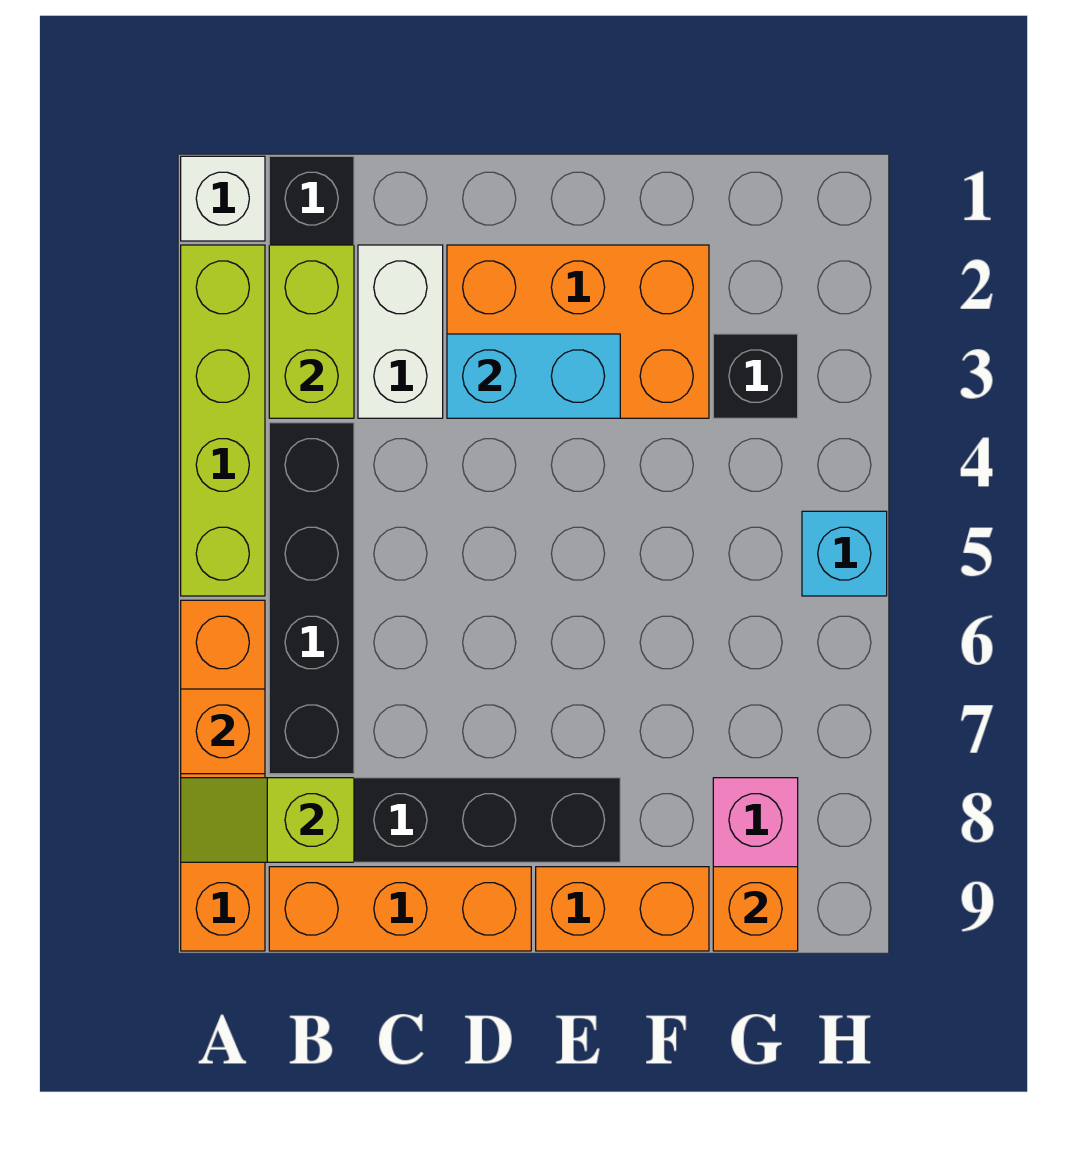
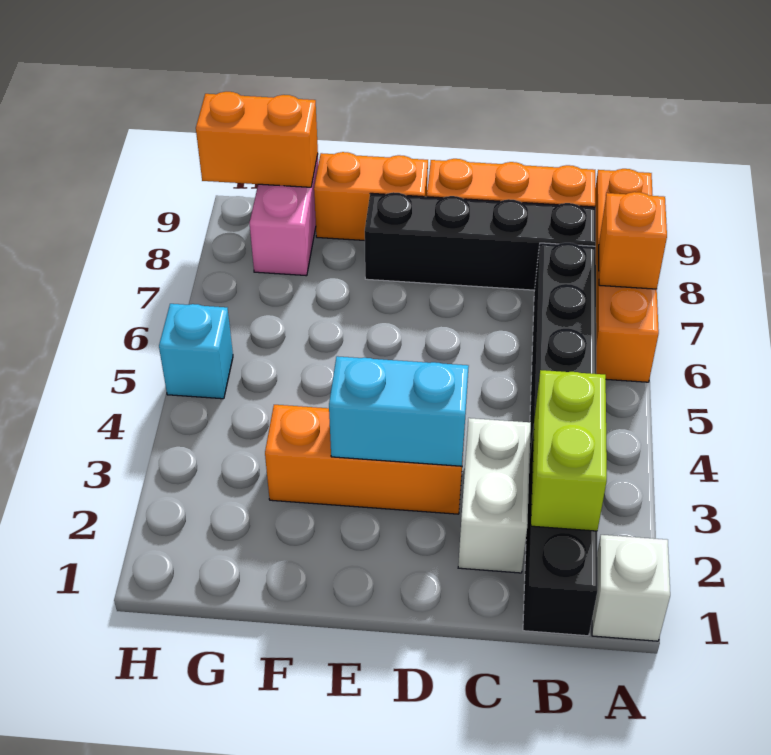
lime 1x4 brick [181,245,265,596] -> none
lime 1x2 slope [181,778,354,862] -> none
orange 2x3 brick [447,245,709,418] -> orange 1x3 brick [265,405,465,514]
black 1x1 brick [713,334,798,418] -> none
orange 1x1 brick [713,867,798,951] -> orange 1x2 brick [196,92,318,187]

